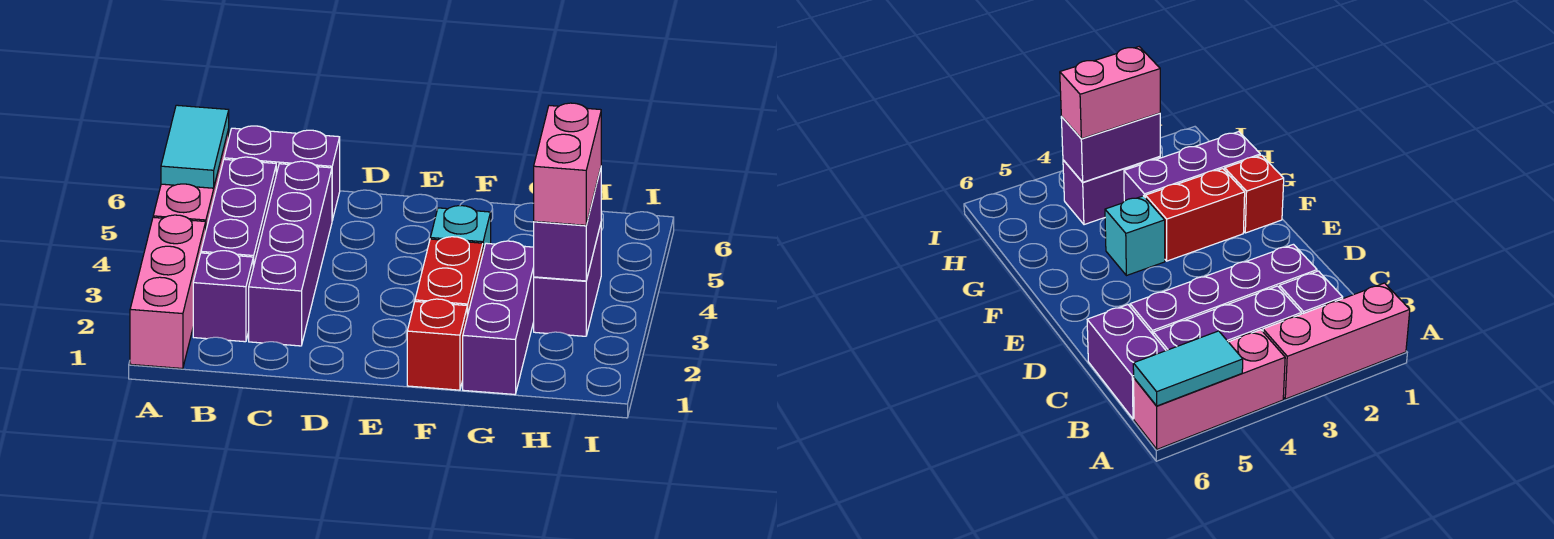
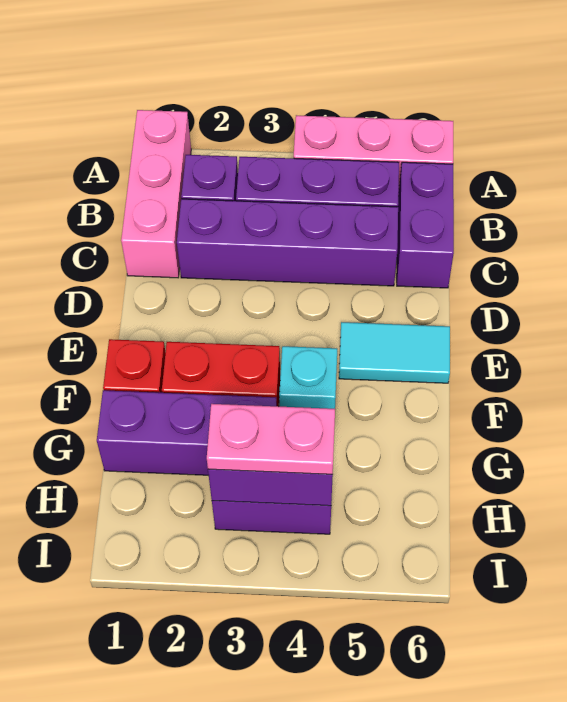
pink 1x3 brick [130,215,206,369] -> pink 1x3 brick turned to [121,110,191,278]
cyan 1x2 tile [161,105,229,188] -> cyan 1x2 tile moved to [339,322,450,383]
pink 1x2 brick [534,103,601,225] -> pink 1x2 plate [207,404,335,474]

